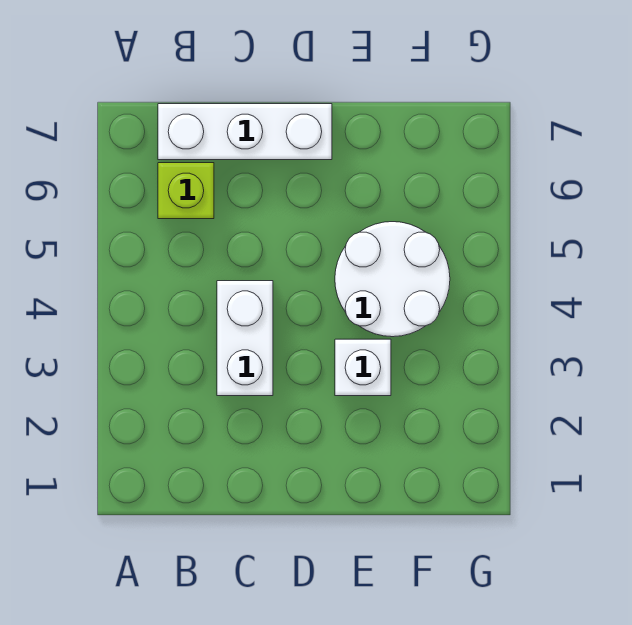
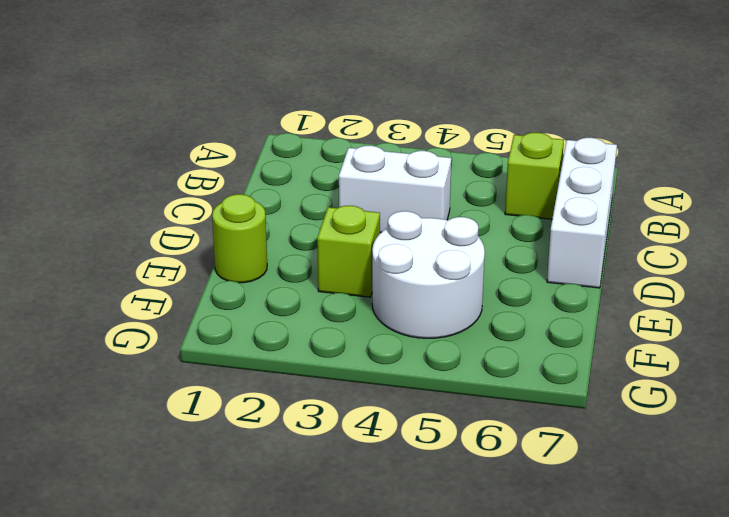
none -> lime 1x1 round brick [212,194,267,283]
white 1x1 brick [335,339,391,396] -> lime 1x1 brick [317,206,380,297]

